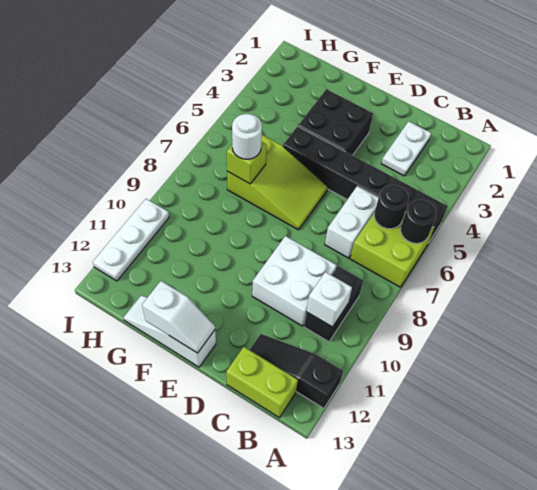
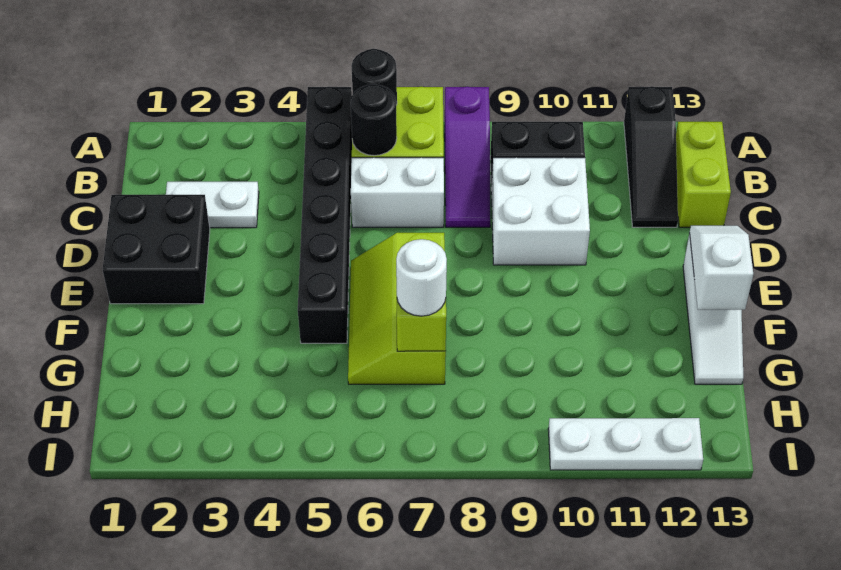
none -> purple 1x3 slope [445,87,490,227]
white 1x1 brick [306,272,352,327] -> none
black 2x2 brick [298,89,373,155] -> black 2x2 brick moved to [103,195,210,304]
lime 2x3 slope [227,135,328,230] -> lime 2x3 slope turned to [348,233,446,384]

